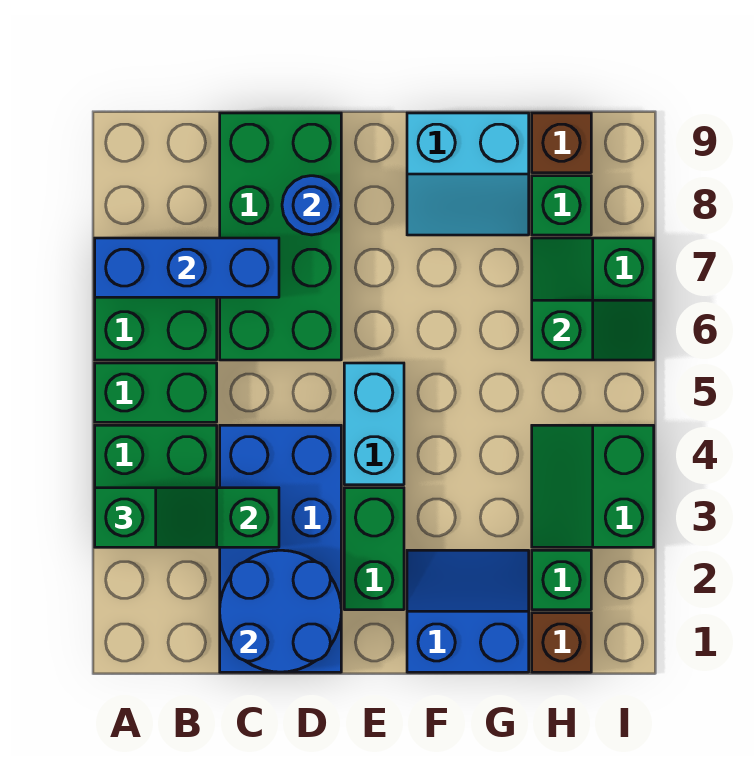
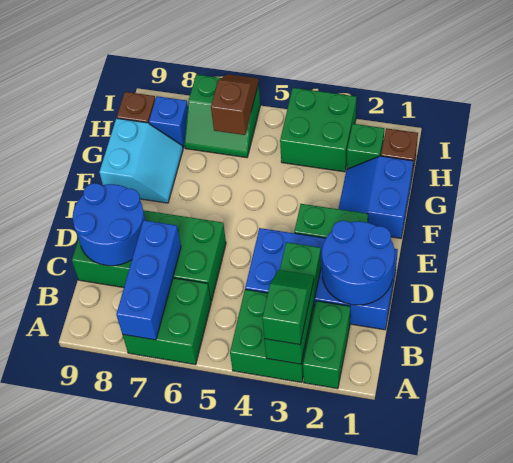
green 1x2 brick [95,363,217,422] -> green 1x2 brick moved to [303,301,350,389]
blue 1x1 round brick [282,176,341,235] -> blue 2x2 round brick [73,183,146,266]
cyan 1x2 brick [344,363,404,485] -> none
green 2x2 slope [532,425,654,547] -> green 2x2 brick [280,88,356,172]
green 1x2 slope [532,300,654,360] -> brown 1x2 slope [211,74,259,135]
green 1x1 brick [532,176,591,235] -> blue 1x1 brick [149,96,188,148]

